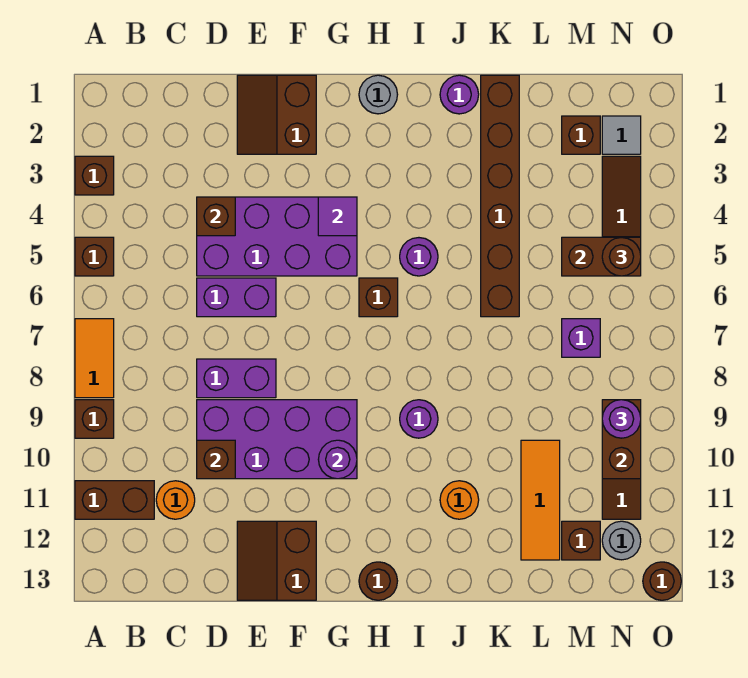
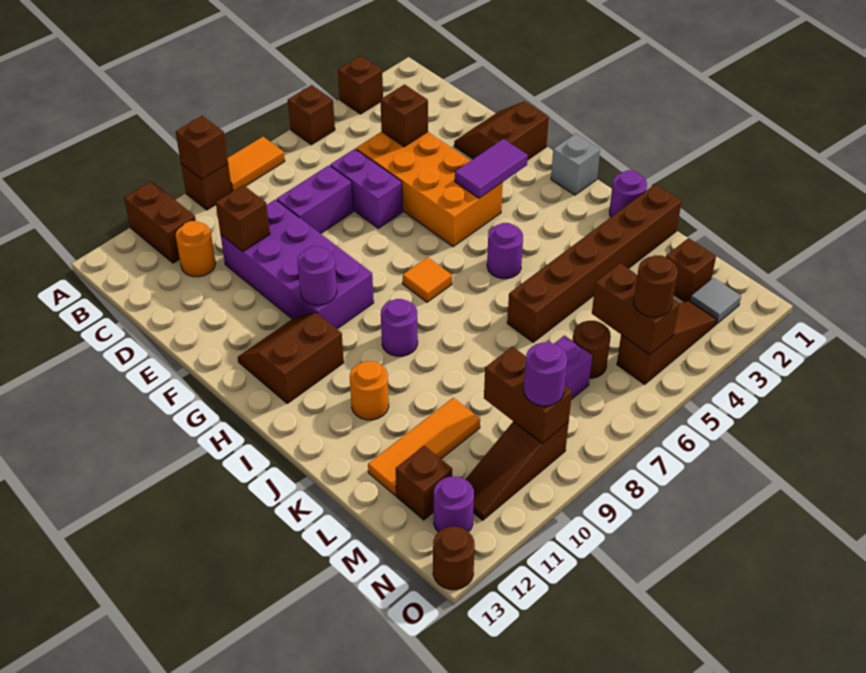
purple 2x4 brick [197,197,357,276] -> orange 2x4 brick [356,132,503,247]
purple 1x2 brick [197,359,276,398] -> purple 1x2 brick turned to [277,165,353,234]
brown 2x2 slope [237,521,316,600] -> brown 2x2 slope moved to [238,313,344,403]
purple 1x1 tile [318,197,357,236] -> purple 1x2 tile [455,139,528,198]
grey 1x1 round brick [359,75,398,114] -> grey 1x1 brick [551,134,600,195]
brown 1x1 brick [359,278,398,317] -> brown 1x1 brick moved to [176,116,228,179]
none -> orange 1x1 tile [403,257,452,302]
brown 1x1 round brick [359,562,397,600] -> brown 1x1 round brick moved to [573,321,611,378]
brown 1x2 brick [602,400,641,479] -> brown 1x2 brick turned to [484,347,572,443]
grey 1x1 round brick [602,521,641,560] -> purple 1x1 round brick [434,477,474,532]

